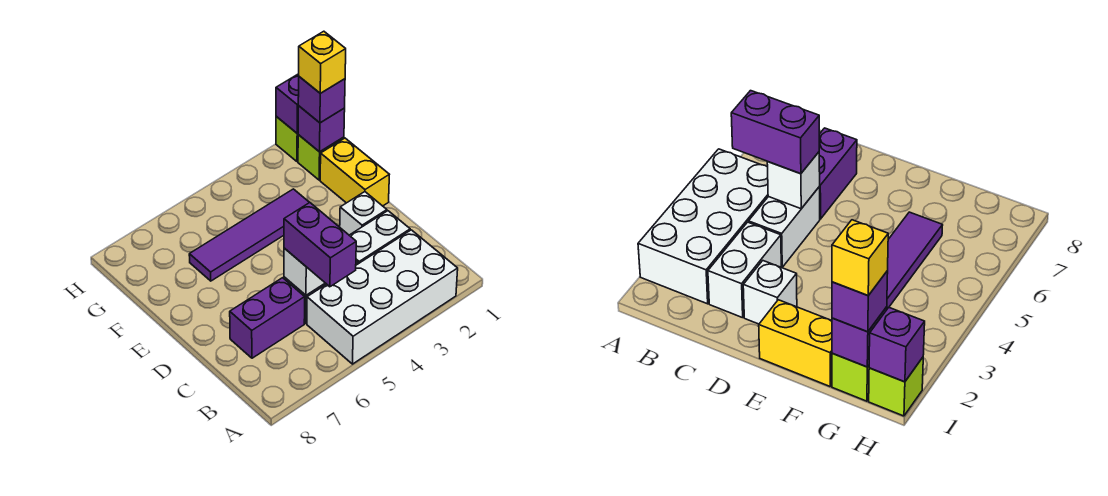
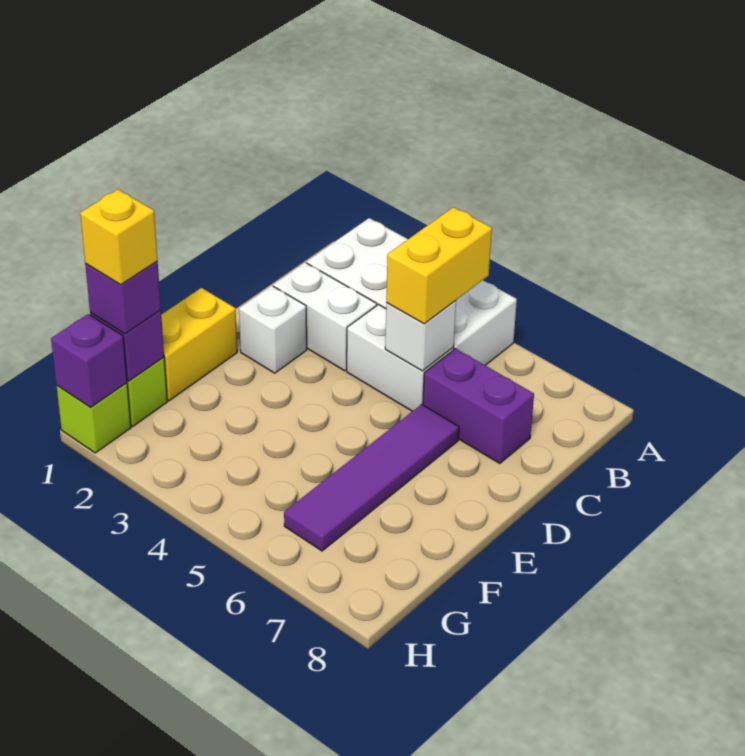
purple 1x2 brick [284,203,356,287] -> yellow 1x2 brick [386,207,492,324]
purple 1x4 tile [189,189,310,281] -> purple 1x4 tile turned to [284,404,459,551]

